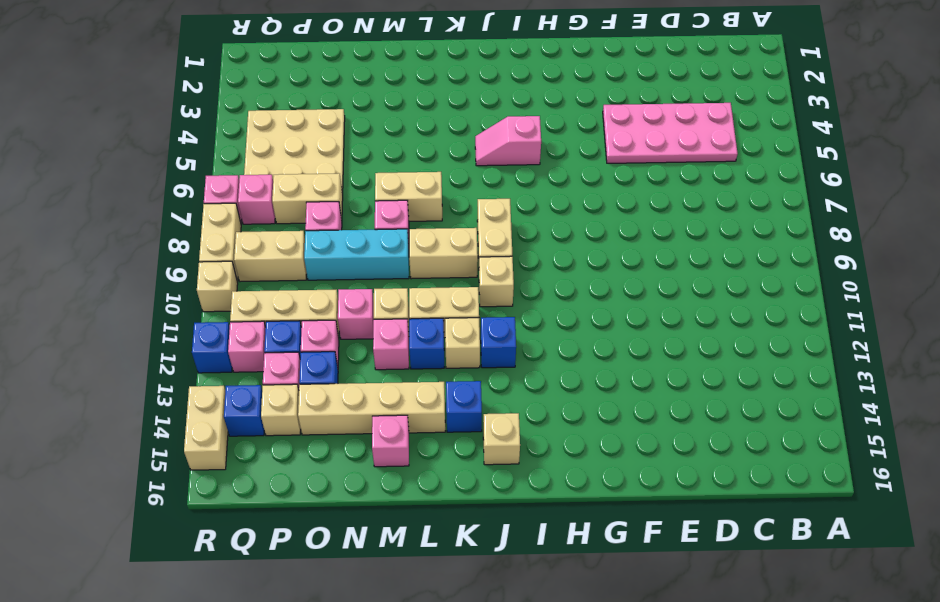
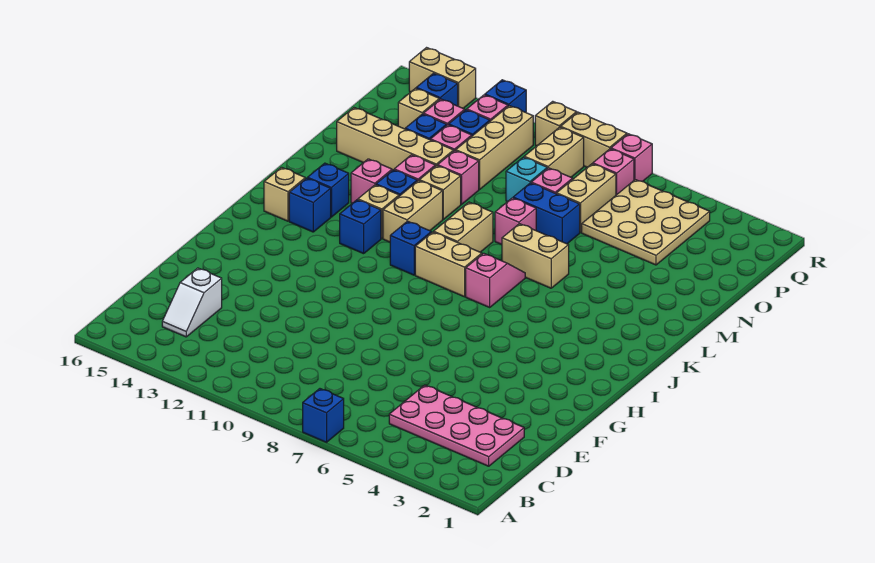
none -> blue 1x1 brick [303,389,344,442]
pink 2x4 plate [603,103,738,163] -> pink 2x4 plate turned to [389,385,524,466]
none -> white 1x2 slope [162,268,222,337]
pink 1x2 slope [475,116,541,166] -> pink 1x2 slope moved to [466,253,525,307]
tan 1x1 brick [479,256,514,307] -> blue 1x1 brick [390,221,431,275]
none -> blue 1x1 brick [289,178,331,232]
tan 1x2 brick [375,172,442,221] -> tan 1x2 brick turned to [502,224,569,288]
tan 1x4 brick [298,382,445,435] -> tan 1x4 brick turned to [337,108,454,170]
cyan 1x3 brick [304,229,409,280] -> cyan 1x1 brick [506,157,547,202]
pink 1x1 brick [372,415,409,467] -> pink 1x1 brick moved to [351,159,392,203]
none -> blue 1x2 brick [513,183,580,244]

